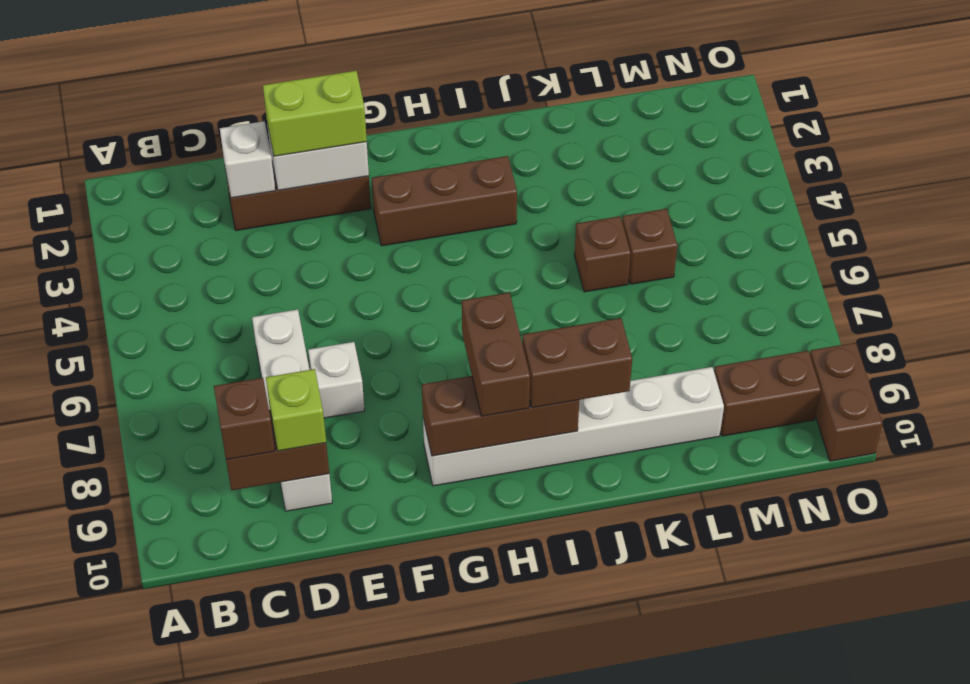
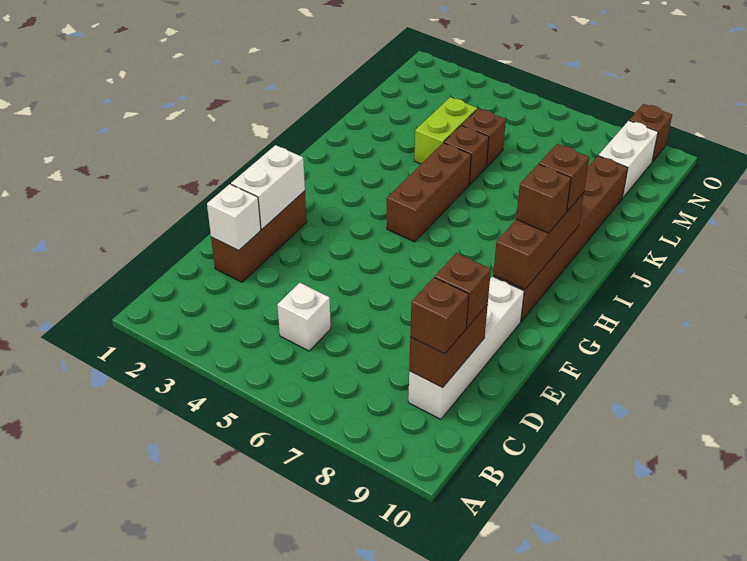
white 1x4 brick [252,310,332,511] -> white 1x4 brick turned to [408,276,524,419]
lime 1x1 brick [266,369,326,451] -> brown 1x1 brick [435,253,491,328]
lime 1x2 brick [263,71,367,156] -> lime 1x2 brick moved to [414,97,477,164]
white 1x1 brick [308,342,365,418] -> white 1x1 brick moved to [277,283,331,351]
brown 1x3 brick [372,156,517,246] -> brown 1x3 brick moved to [387,143,471,242]
white 1x6 brick [423,367,724,486] -> brown 1x6 brick [493,156,628,321]
brown 1x2 brick [462,293,530,416] -> brown 1x1 brick [516,164,571,233]
brown 1x2 brick [522,318,632,408] -> brown 1x1 brick [539,144,589,211]
brown 1x2 brick [714,351,821,436] -> white 1x2 brick [599,121,658,198]
brown 1x2 brick [810,343,882,461] -> brown 1x1 brick [629,104,672,162]

